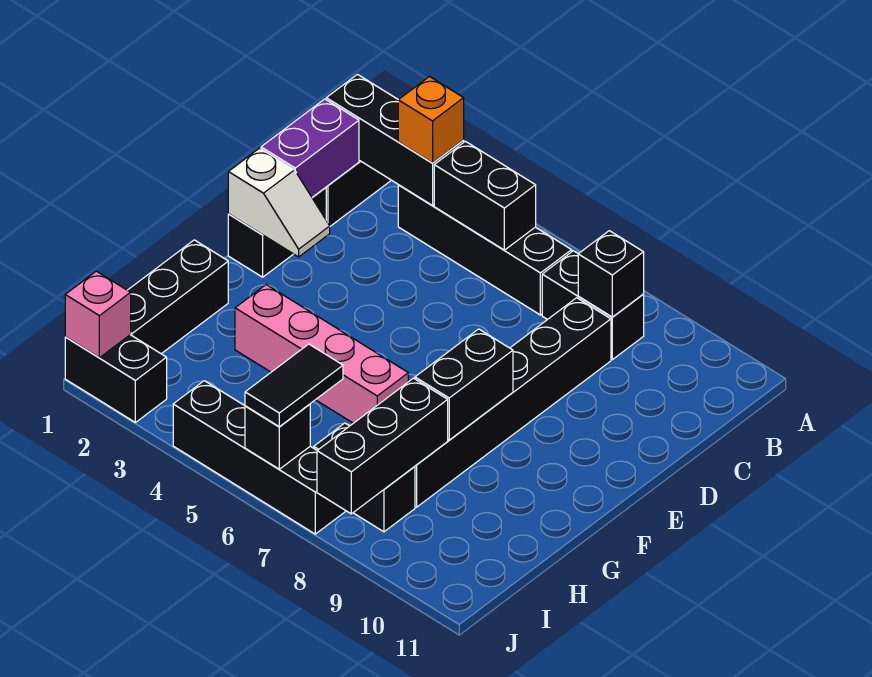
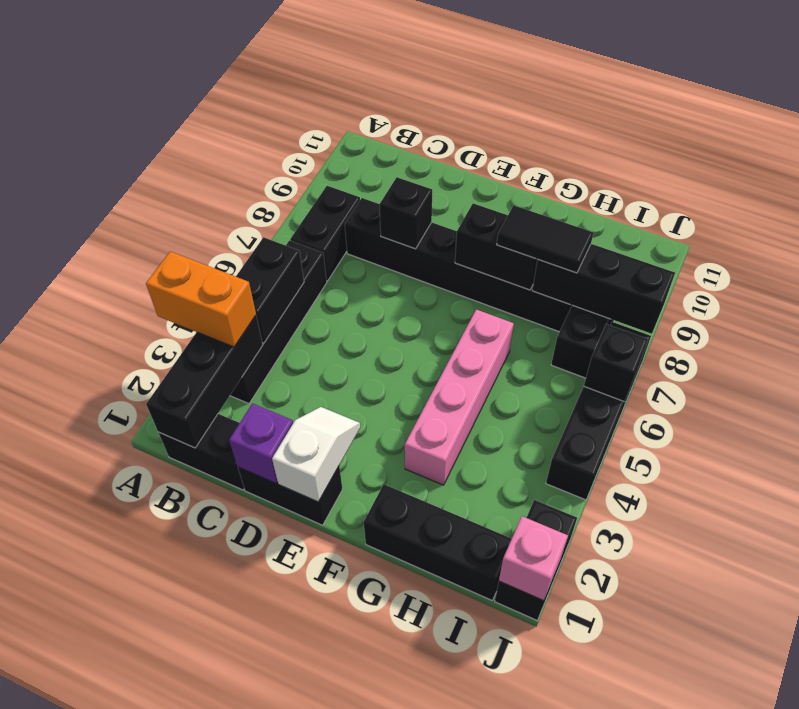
orange 1x1 brick [398,77,464,163] -> orange 1x2 brick [146,251,256,347]
black 1x1 brick [578,231,644,317] -> black 1x1 brick moved to [379,177,432,249]
purple 1x2 brick [261,99,359,197] -> purple 1x1 brick [229,403,293,483]
black 1x2 tile [245,344,343,427] -> black 1x2 tile moved to [497,205,593,273]

